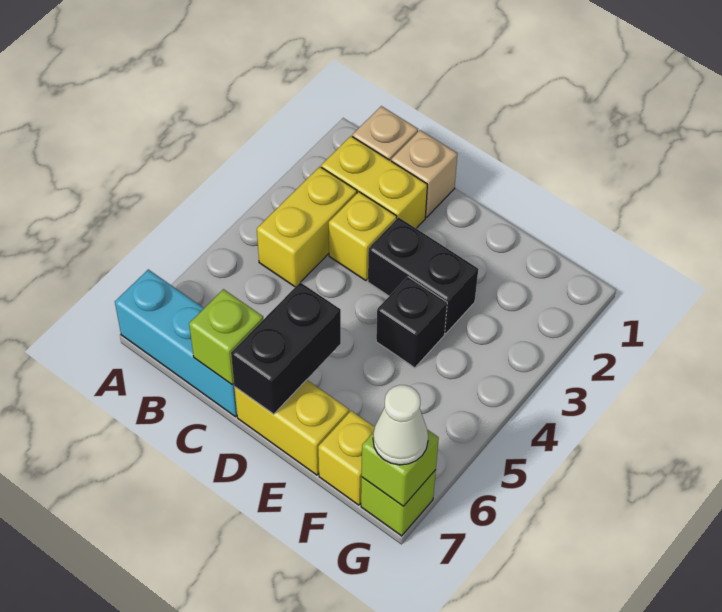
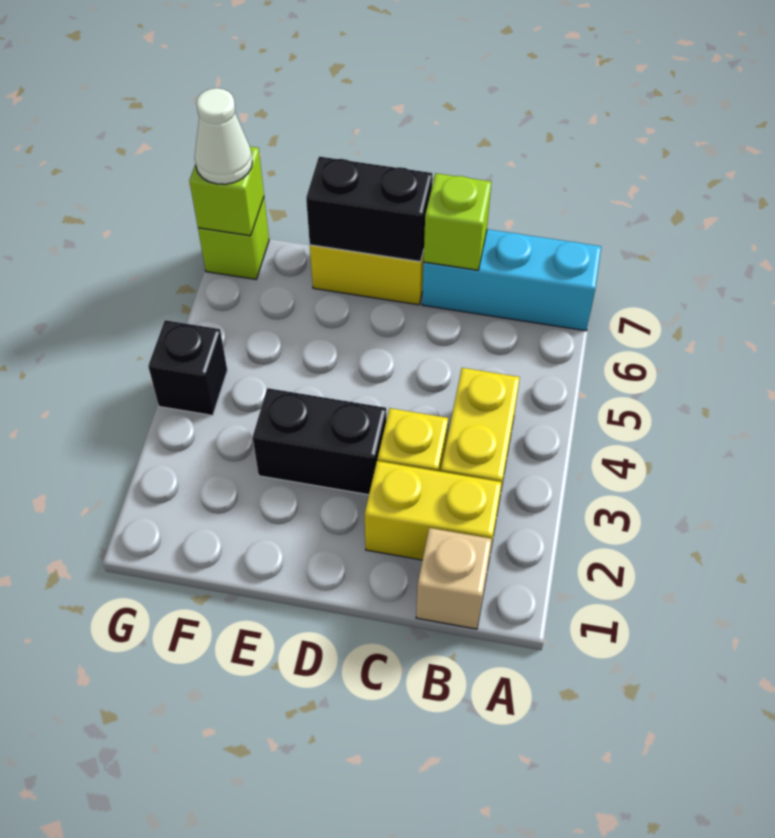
tan 1x1 brick [391,130,458,217] -> none
black 1x2 brick [231,282,341,414] -> black 1x2 brick turned to [306,157,432,262]
black 1x1 brick [376,277,447,368] -> black 1x1 brick moved to [148,320,227,416]
yellow 1x1 brick [318,411,375,505] -> none

